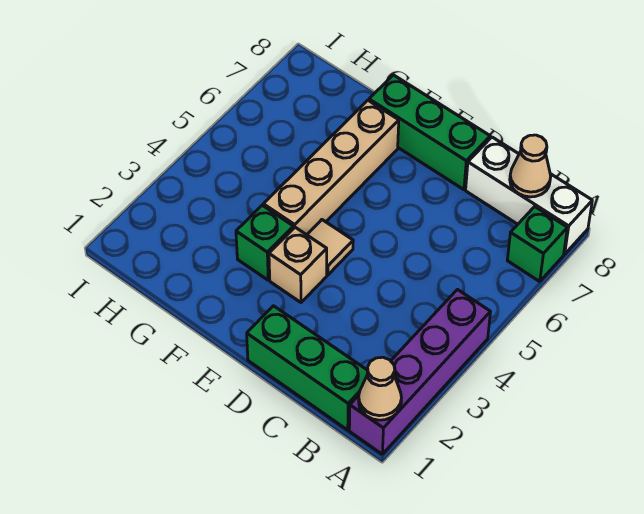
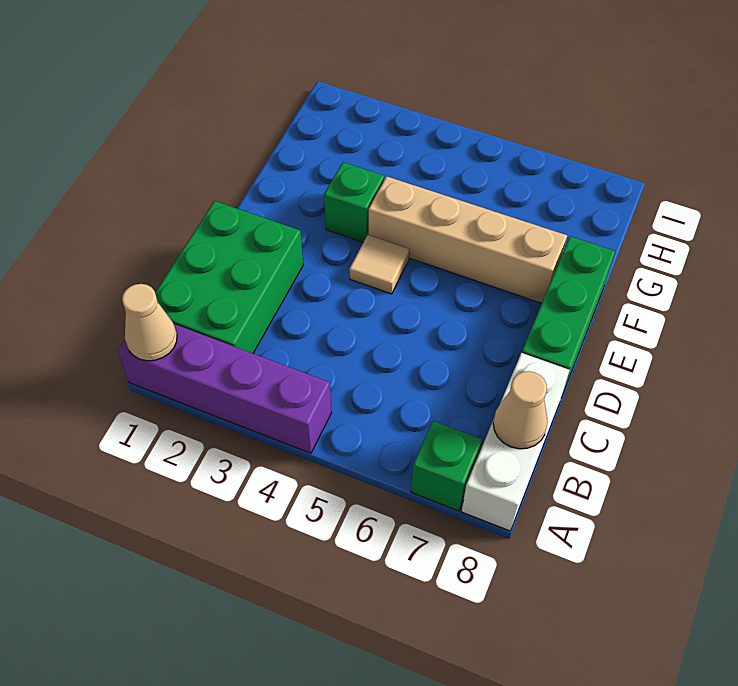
green 1x3 brick [247,306,368,430] -> green 2x3 brick [155,201,303,353]
tan 1x1 brick [269,227,327,302] -> none

